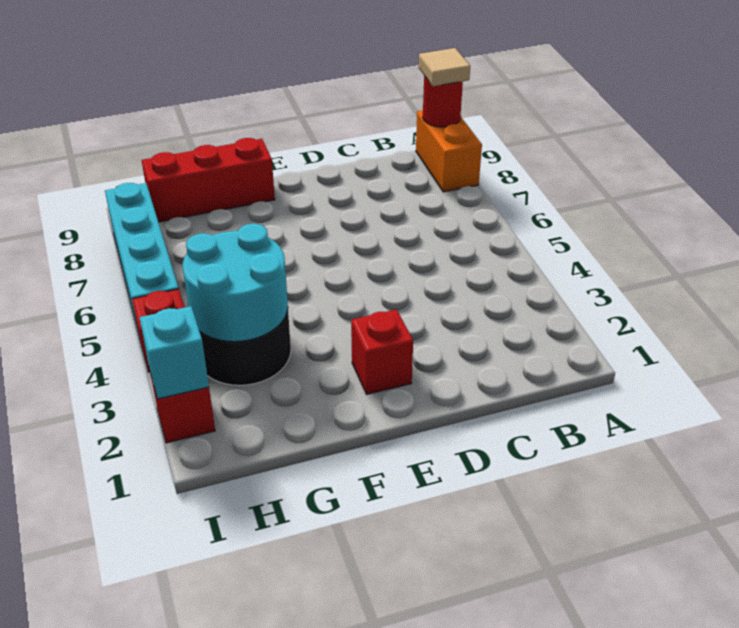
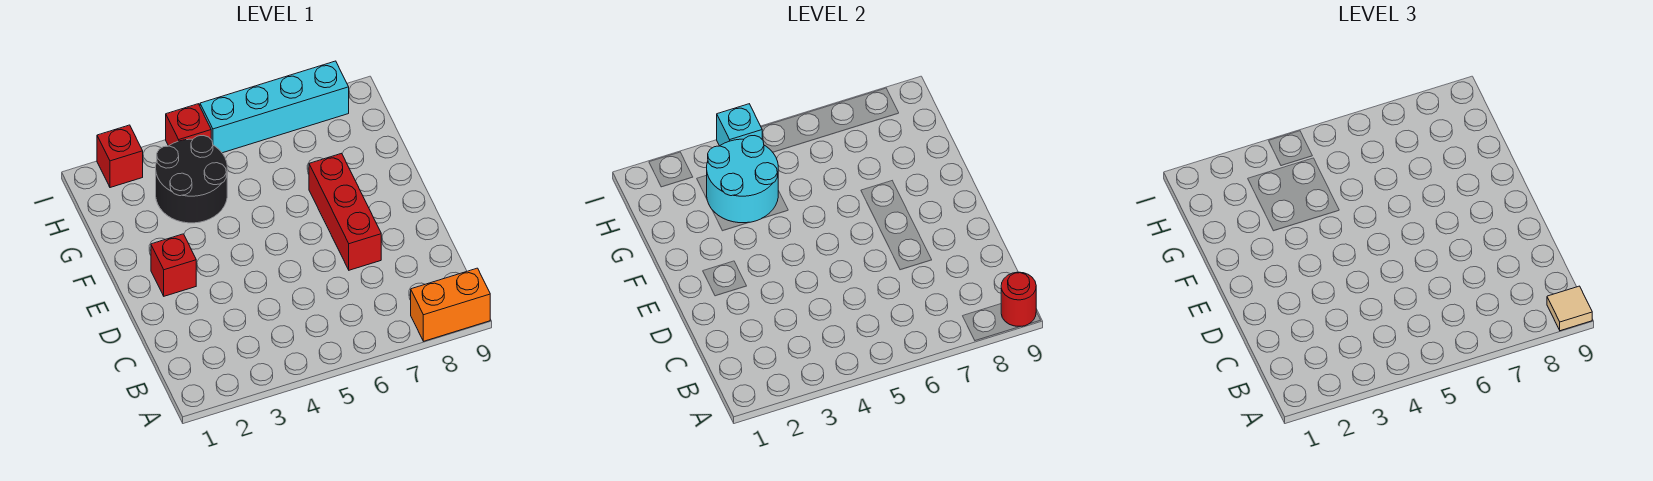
red 1x3 brick [142,138,275,222] -> red 1x3 brick moved to [309,153,381,270]
cyan 1x1 brick [139,306,209,399] -> cyan 1x1 brick moved to [717,104,762,146]

